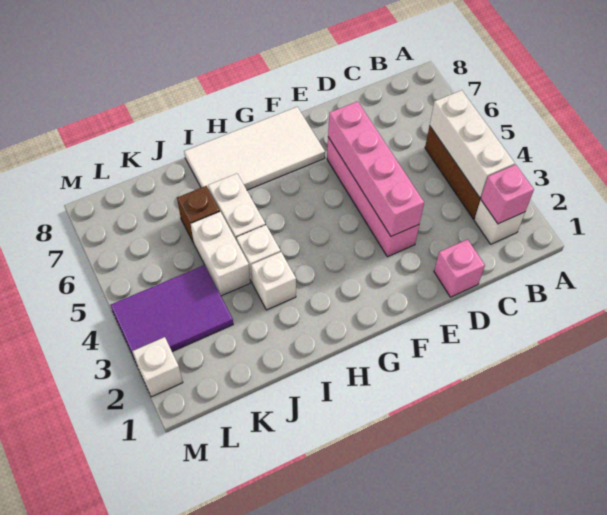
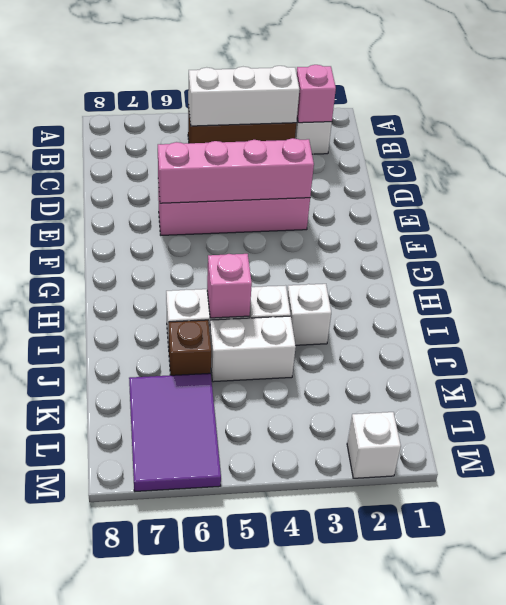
pink 1x1 brick [434,239,485,297] -> pink 1x1 brick moved to [207,254,252,318]
white 2x4 tile [184,107,325,190] -> none
purple 2x3 tile [110,265,233,362] -> purple 2x3 tile moved to [129,373,221,491]

